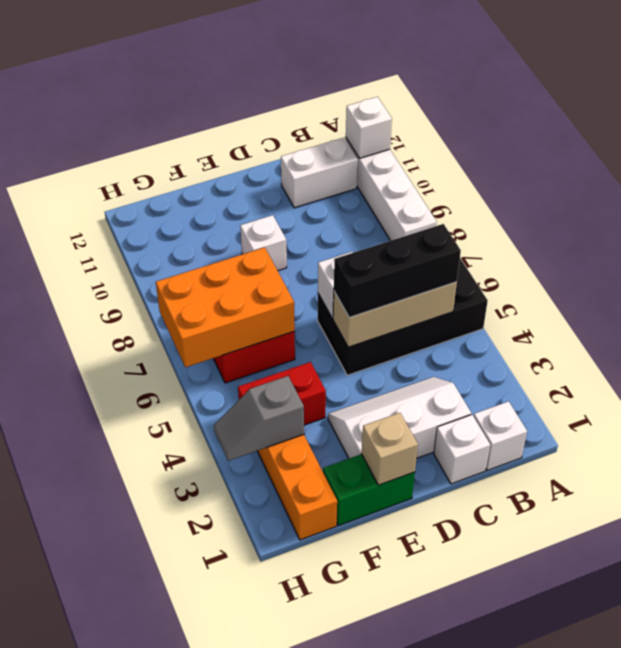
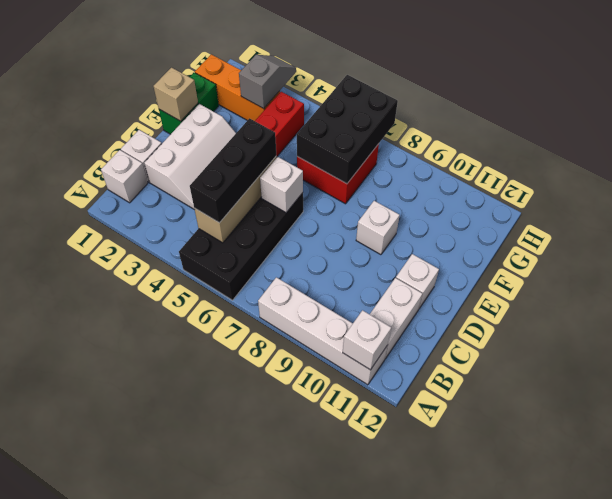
none -> white 1x1 brick [396,254,439,308]
orange 2x3 brick [156,247,295,367] -> black 2x3 brick [297,75,398,184]

